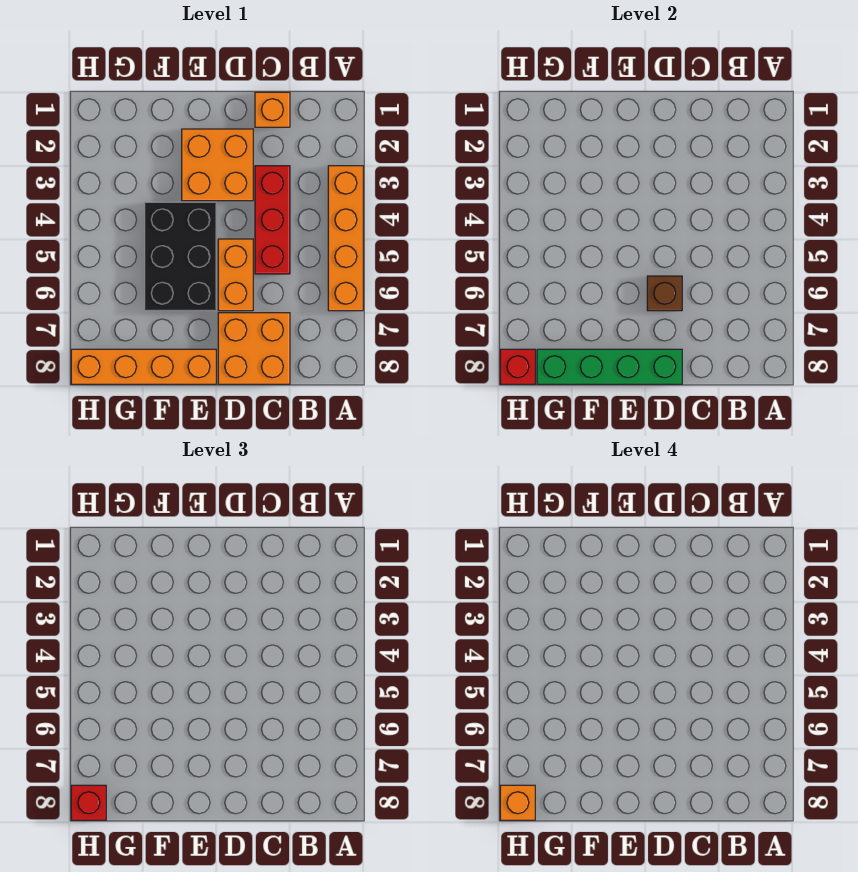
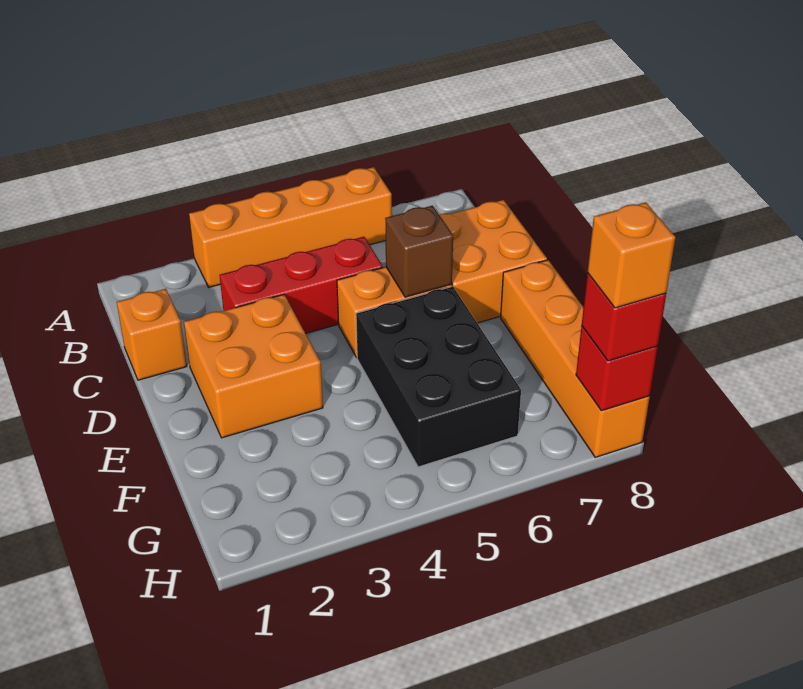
green 1x4 brick [537,349,682,384] -> none
black 2x3 brick [145,202,216,311] -> black 2x3 brick turned to [356,286,521,467]

